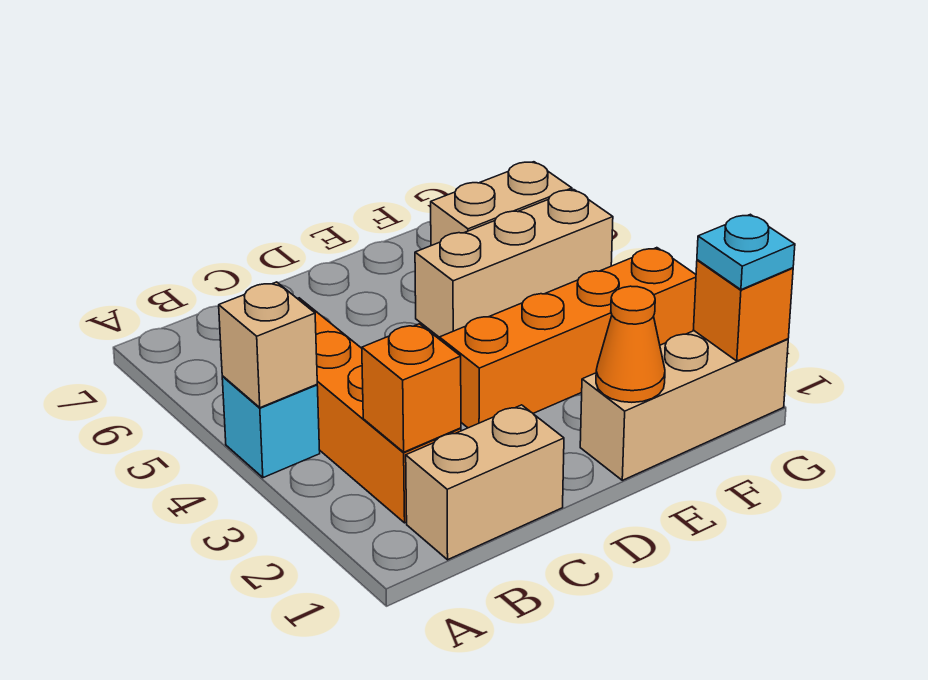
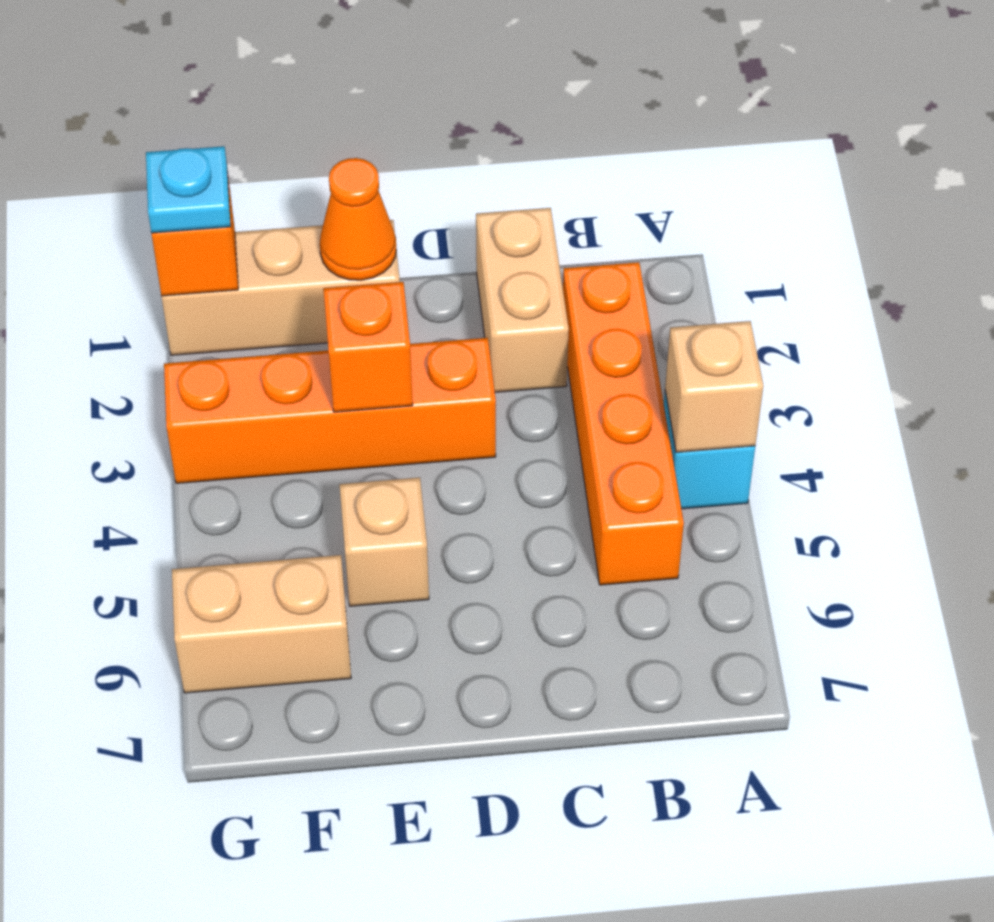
tan 1x2 brick [406,405,564,560] -> tan 1x2 brick turned to [476,208,569,392]
orange 1x1 brick [362,324,461,452] -> orange 1x1 brick moved to [323,282,413,412]
tan 1x3 brick [415,190,613,337] -> tan 1x1 brick [339,477,429,606]

